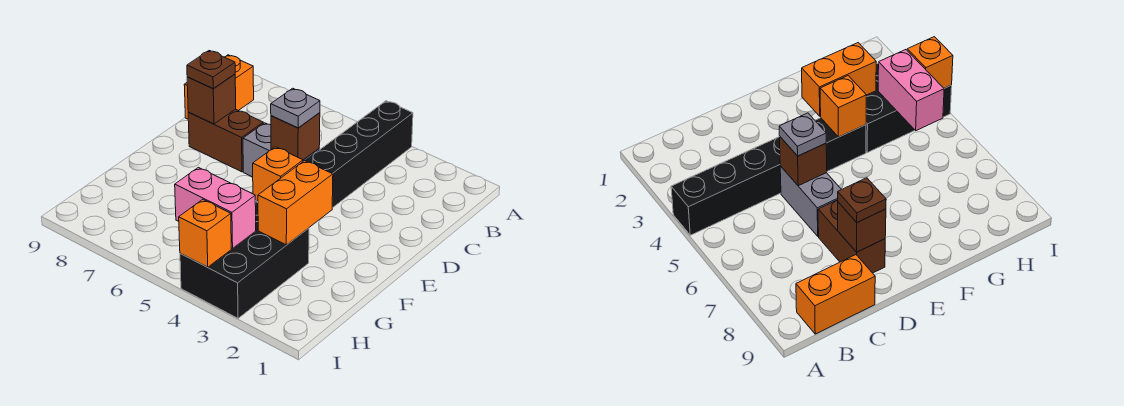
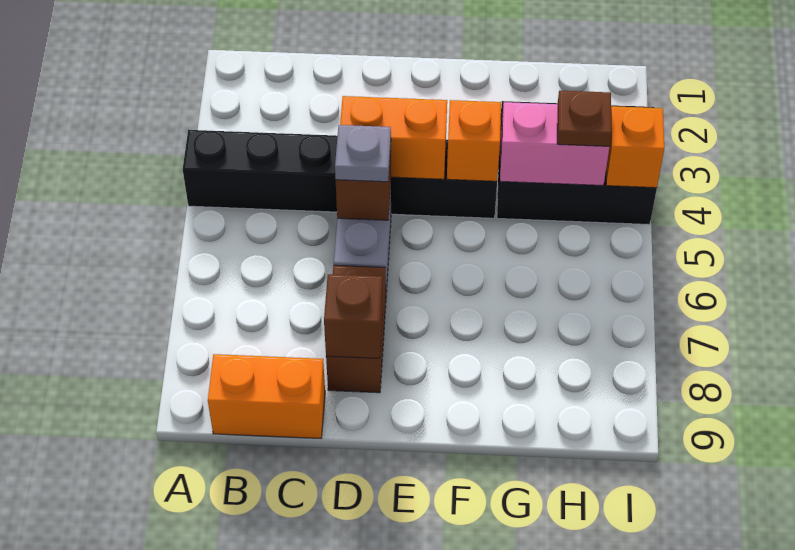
brown 1x1 plate [187,51,235,89] -> brown 1x1 plate moved to [557,91,612,146]
orange 1x2 brick [258,161,333,245] -> orange 1x2 brick moved to [340,96,447,179]
pink 1x2 brick [175,167,256,248] -> pink 1x2 brick turned to [500,102,610,185]

